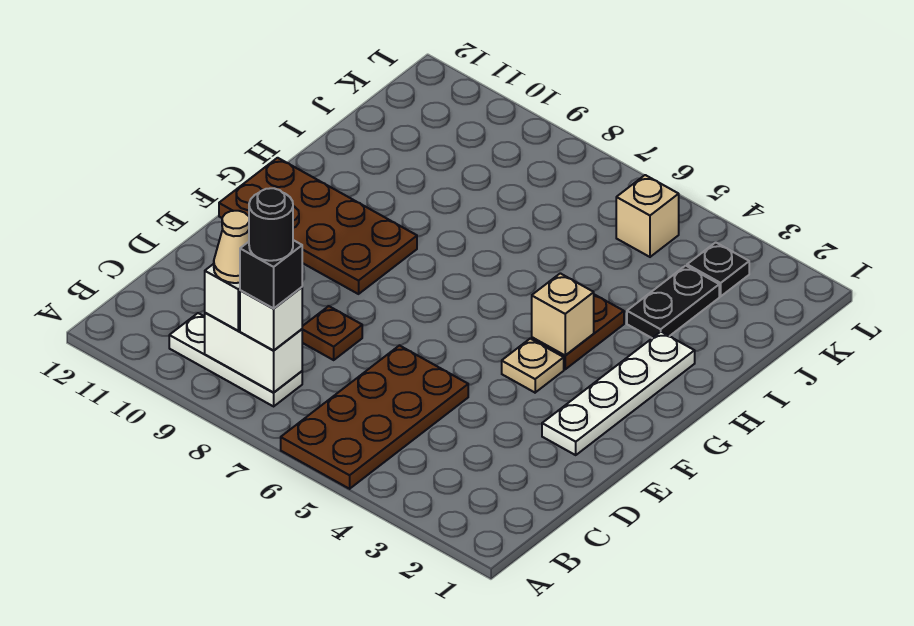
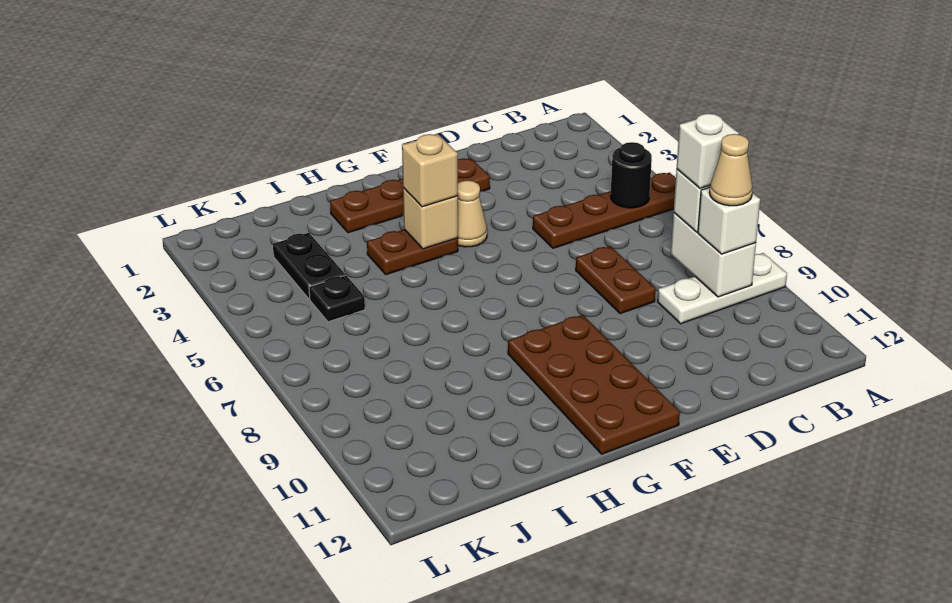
brown 2x4 plate [281,345,468,489] -> brown 1x4 plate [533,173,676,248]
white 1x3 plate [169,313,302,406] -> white 1x3 plate turned to [658,253,787,324]
black 1x1 brick [240,240,302,308] -> white 1x1 brick [677,114,739,188]
black 1x1 round brick [249,188,293,261] -> black 1x1 round brick moved to [611,142,652,208]
brown 1x1 plate [302,306,362,360] -> brown 1x2 plate [576,246,656,314]
white 1x4 plate [542,332,695,455] -> brown 1x4 plate [330,158,490,233]
tan 1x1 plate [502,338,564,393] -> tan 1x1 cone [458,180,487,247]
black 1x2 plate [627,266,719,338] -> black 1x2 plate turned to [273,233,345,299]
black 1x1 plate [687,242,749,296] -> black 1x1 plate moved to [309,275,365,322]
tan 1x1 brick [616,175,679,257] -> tan 1x1 brick moved to [402,134,458,207]

